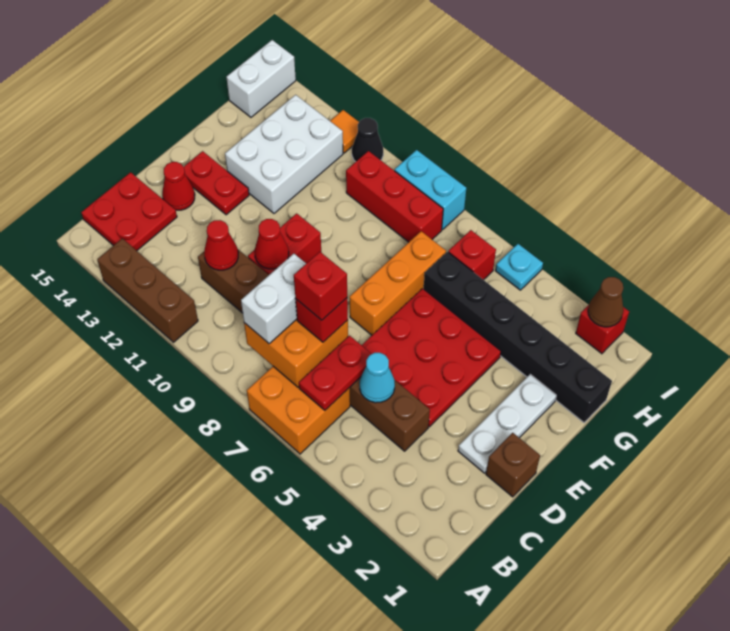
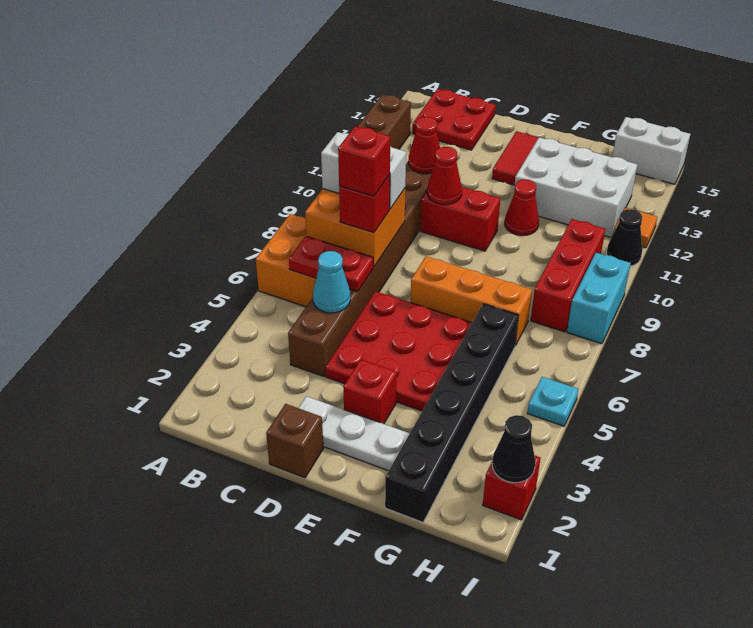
red 1x1 cone [162,162,195,210] -> red 1x1 cone moved to [505,179,539,236]
red 1x2 plate [184,151,249,215] -> red 1x2 tile [492,131,539,185]
red 1x1 brick [448,230,496,280] -> red 1x1 brick moved to [343,359,397,424]
brown 1x1 cone [588,277,623,327] -> black 1x1 cone [492,415,536,483]

